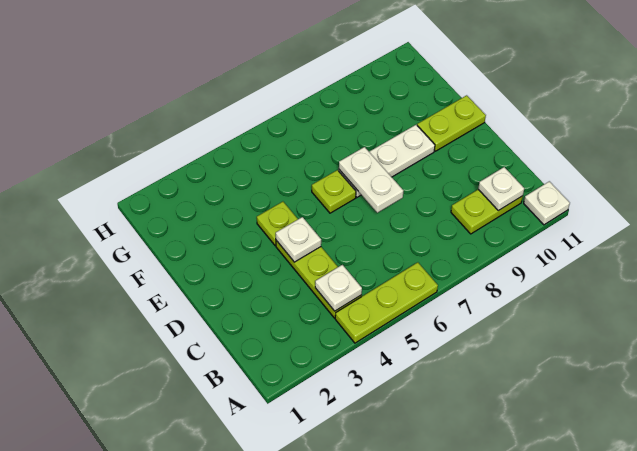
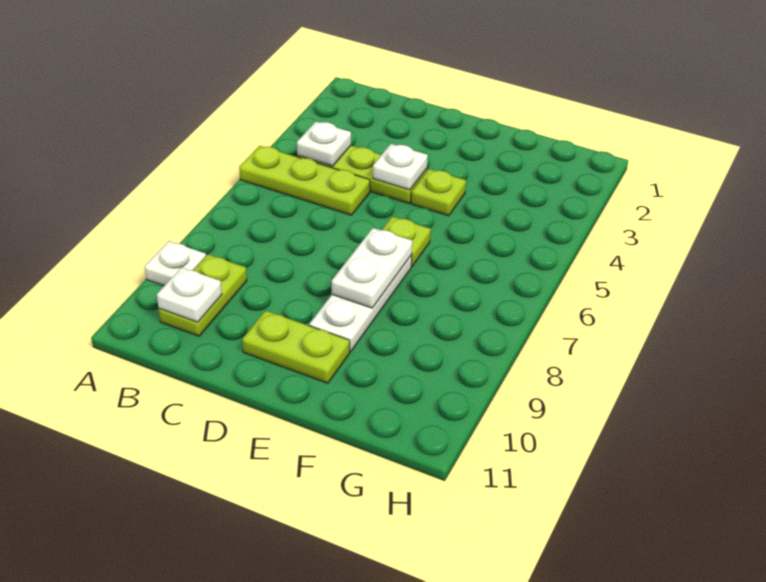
lime 1x3 plate [335,262,438,343] -> lime 1x3 plate turned to [239,146,370,215]
white 1x1 plate [524,181,570,225] -> white 1x1 plate moved to [145,241,206,286]
white 1x2 plate [339,147,403,213] -> white 1x2 plate turned to [332,228,412,308]
lime 1x2 plate [417,95,486,151] -> lime 1x2 plate turned to [242,311,350,383]

